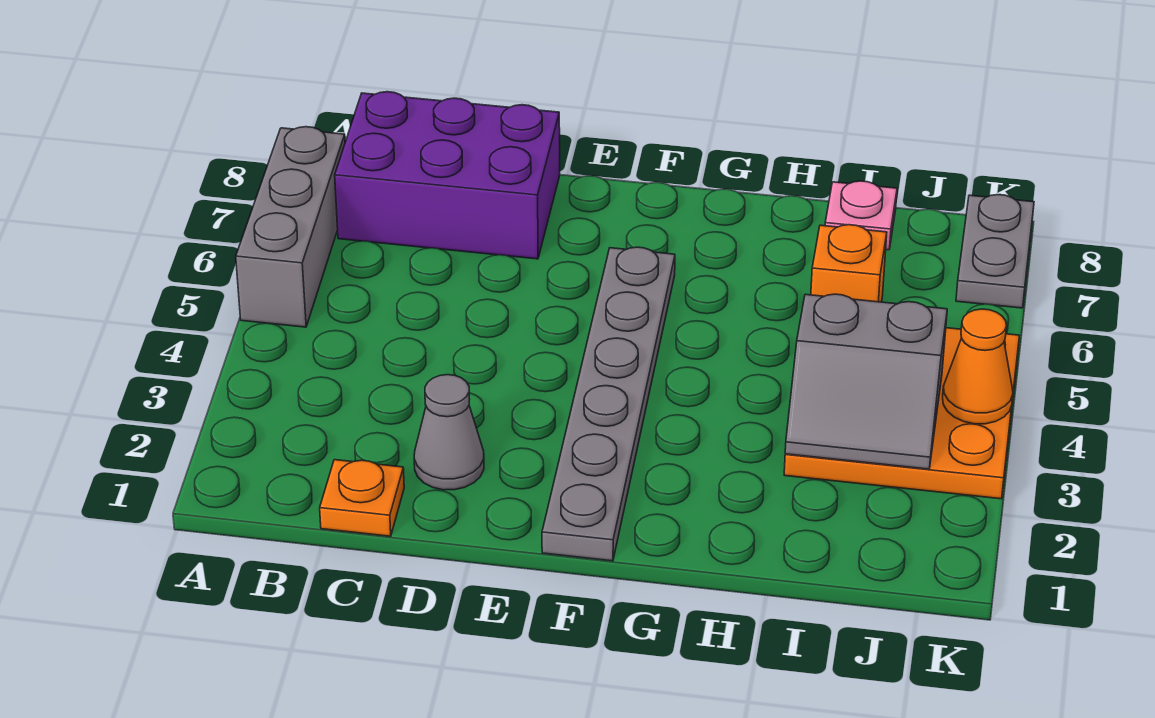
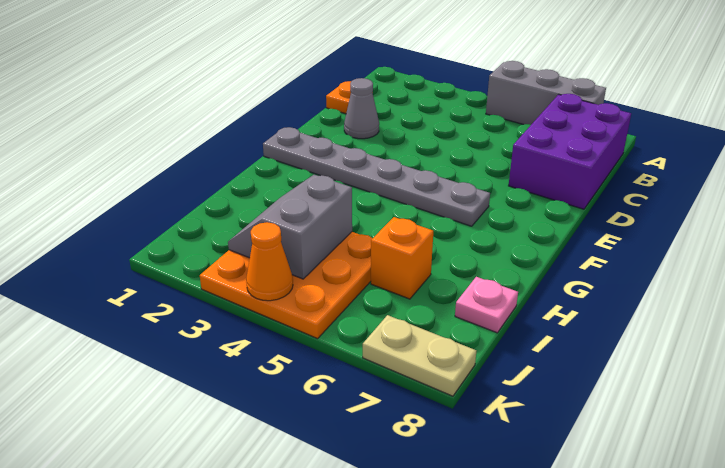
grey 1x2 plate [956,195,1034,308] -> tan 1x2 plate [363,315,476,396]

